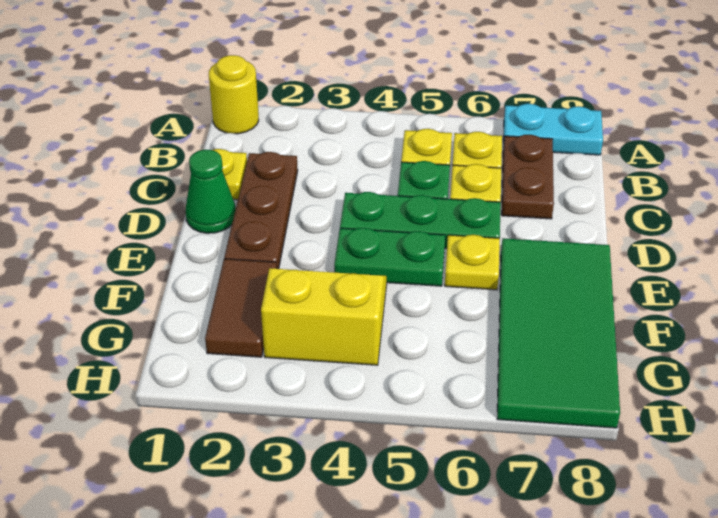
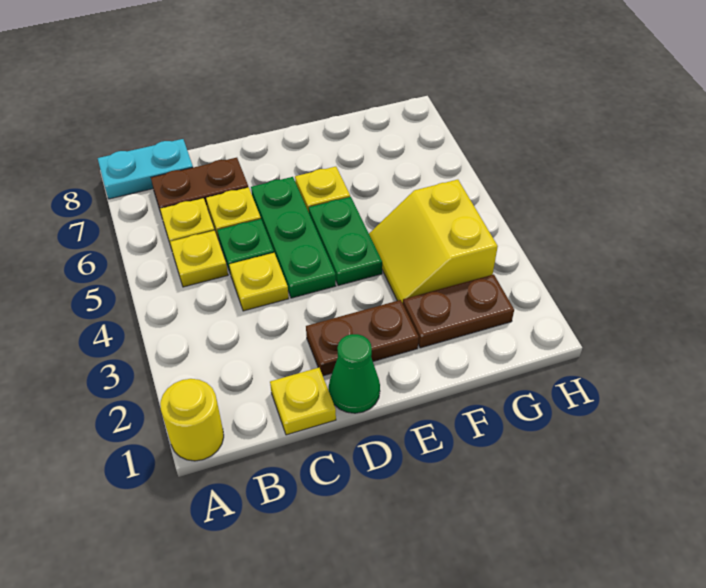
cyan 1x2 plate [503,104,603,155] -> cyan 1x2 plate turned to [98,139,193,199]
brown 1x3 plate [224,152,298,269] -> brown 1x2 plate [306,300,419,376]
none -> yellow 1x1 plate [229,253,289,311]
green 2x4 tile [497,238,620,428] -> none
brown 1x2 tile [205,259,277,357] -> brown 1x2 plate [403,274,514,348]

